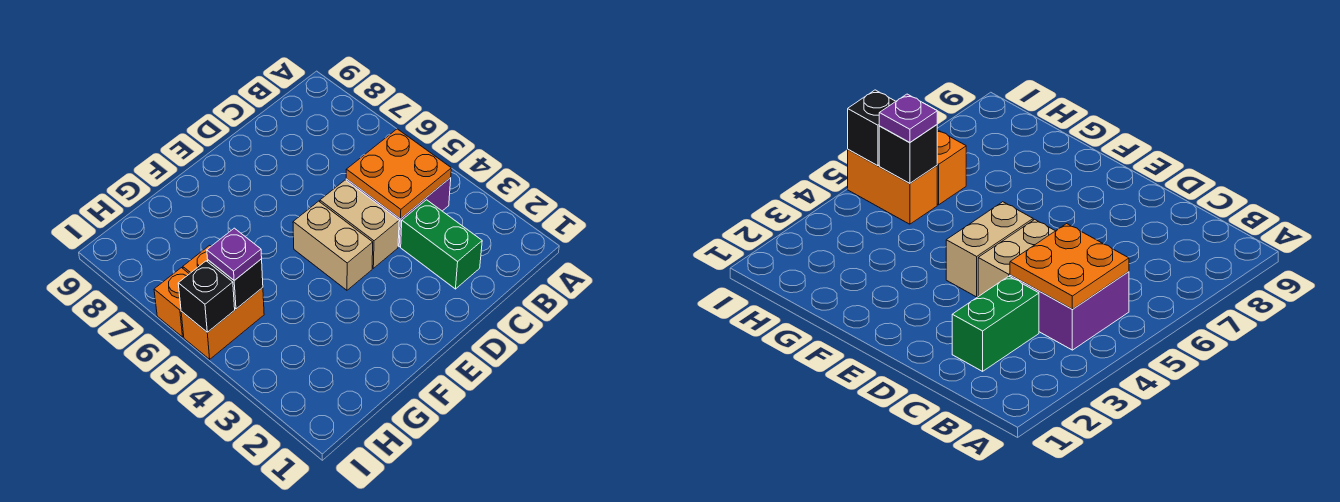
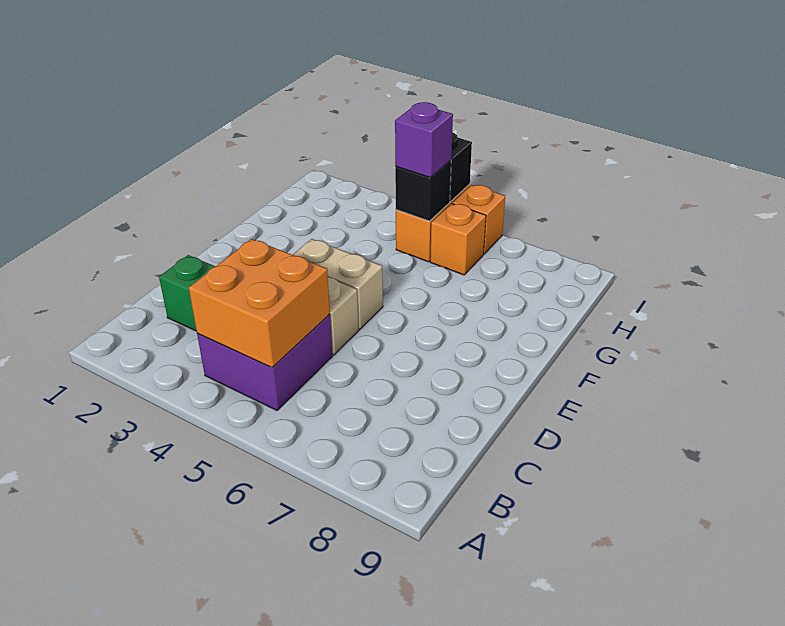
orange 2x2 plate [346,129,451,219] -> orange 2x2 brick [189,239,330,368]
purple 1x1 plate [207,228,262,280] -> purple 1x1 brick [395,102,453,178]

